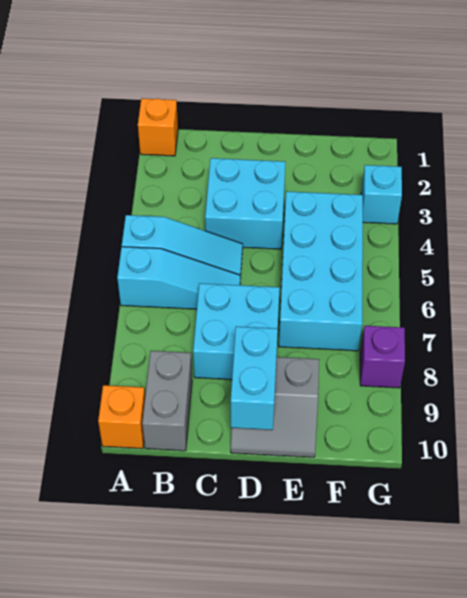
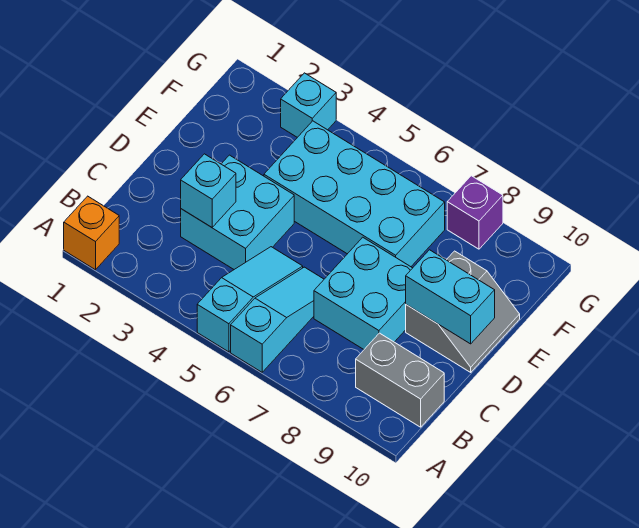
orange 1x1 brick [98,385,145,449] -> none
none -> cyan 1x1 brick [181,154,236,227]

